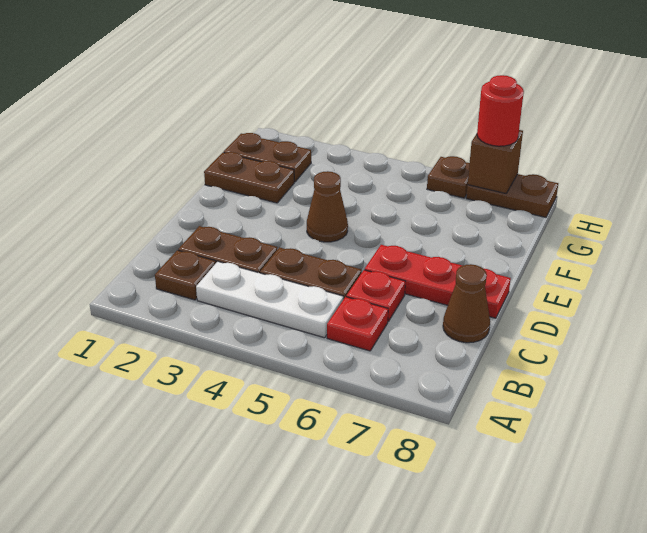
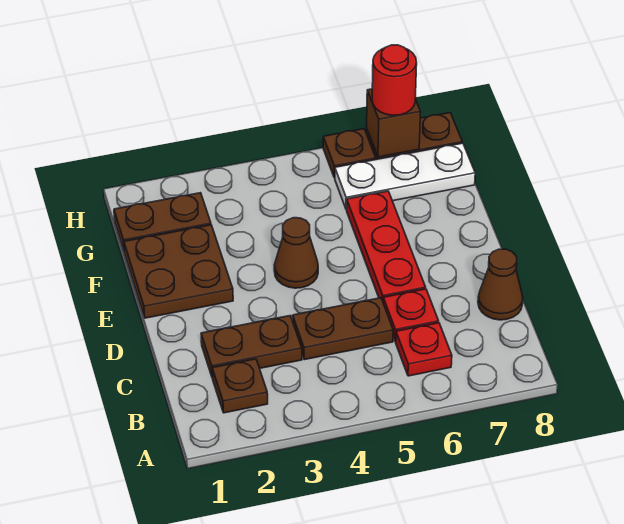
white 1x3 plate [196,261,343,338] -> white 1x3 plate moved to [335,143,475,210]
red 1x3 plate [365,245,511,318] -> red 1x3 plate turned to [347,191,426,301]
brown 1x2 plate [204,152,294,203] -> brown 2x2 plate [124,225,233,318]

